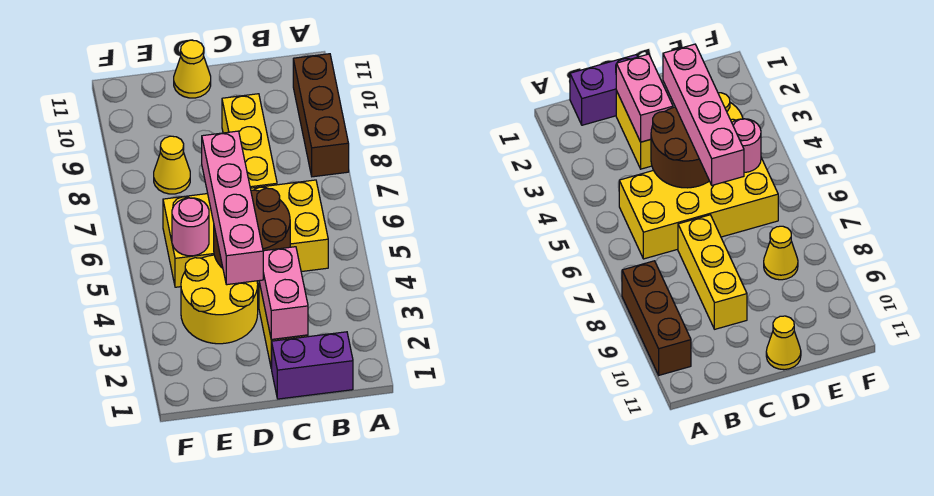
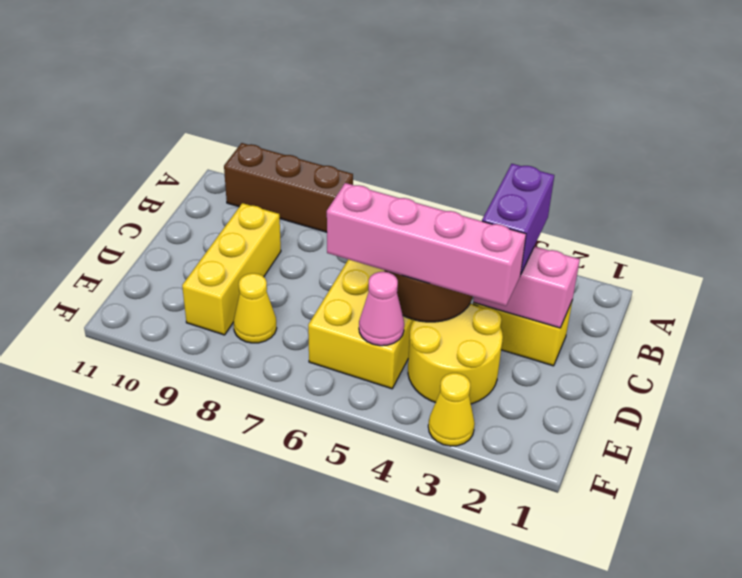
purple 1x2 brick [271,332,353,399] -> purple 1x2 brick moved to [482,164,554,273]
yellow 1x3 brick [222,94,277,188] -> yellow 1x3 brick turned to [182,203,281,335]
yellow 1x1 cone [174,40,211,98] -> yellow 1x1 cone moved to [428,373,475,446]
pink 1x1 round brick [172,198,209,256] -> pink 1x1 cone [359,272,404,346]

